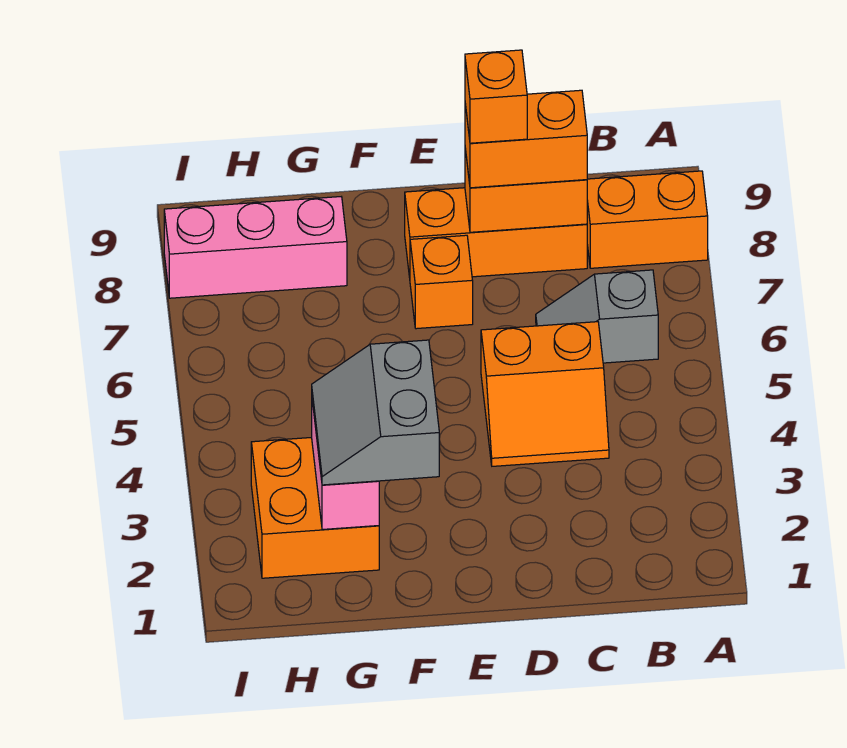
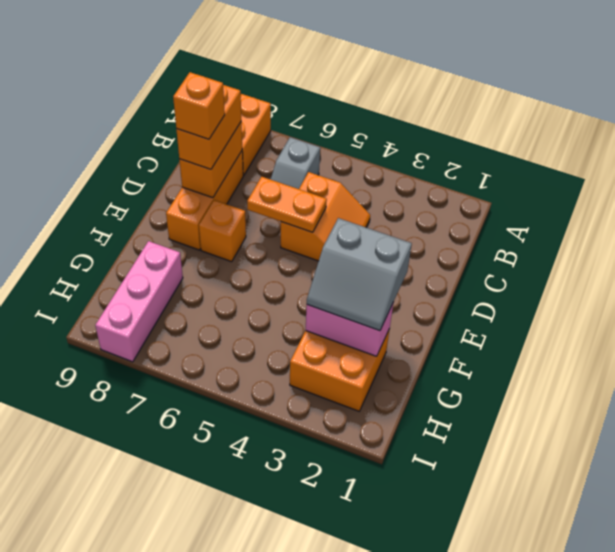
none -> orange 1x2 plate [247,177,327,232]

